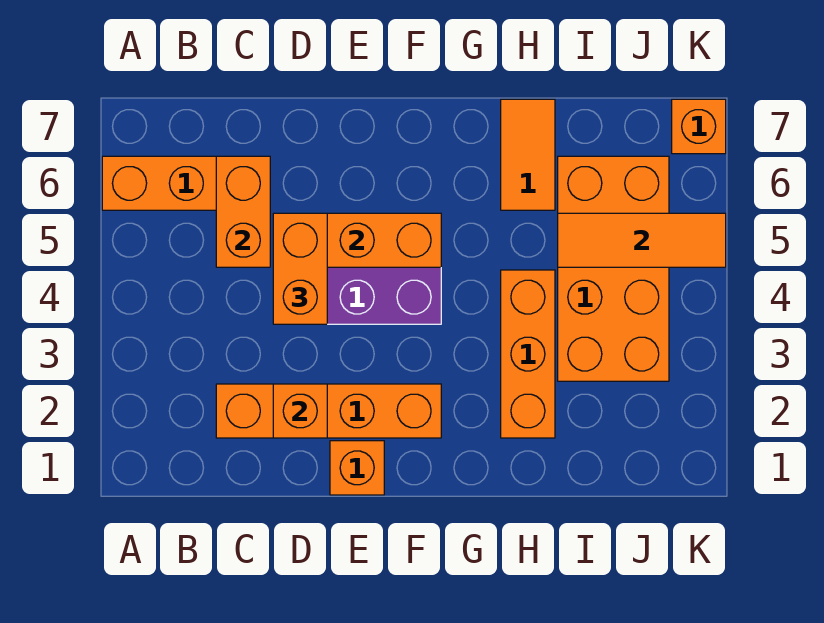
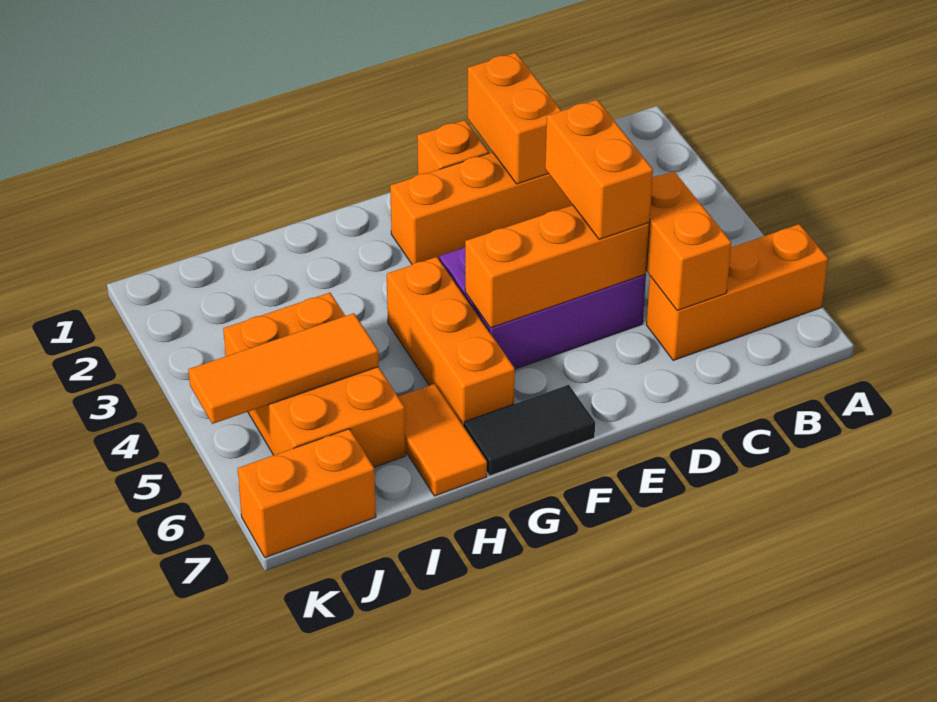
orange 1x1 brick [273,384,327,438] -> orange 1x2 brick [468,53,561,184]
none -> black 1x2 tile [464,385,595,476]
orange 1x3 brick [501,270,555,438] -> orange 1x3 brick moved to [387,257,515,426]
orange 2x4 brick [558,156,669,381] -> orange 2x3 brick [223,293,406,467]
orange 1x1 brick [672,99,726,154] -> orange 1x2 brick [238,429,376,558]

